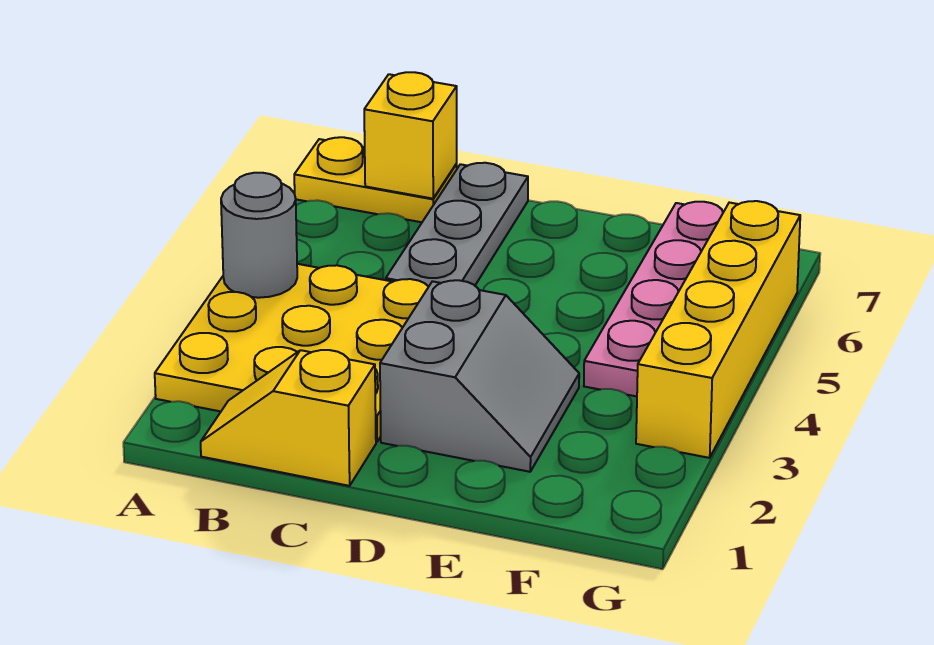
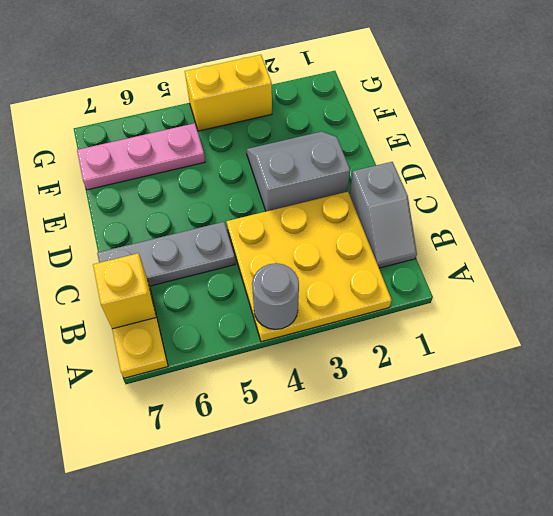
yellow 1x2 slope [201,350,376,486] -> grey 1x2 slope [350,162,417,268]
pink 1x4 plate [584,202,724,396] -> pink 1x3 plate [77,123,205,190]
yellow 1x4 brick [636,201,800,458] -> yellow 1x2 brick [185,55,272,131]

